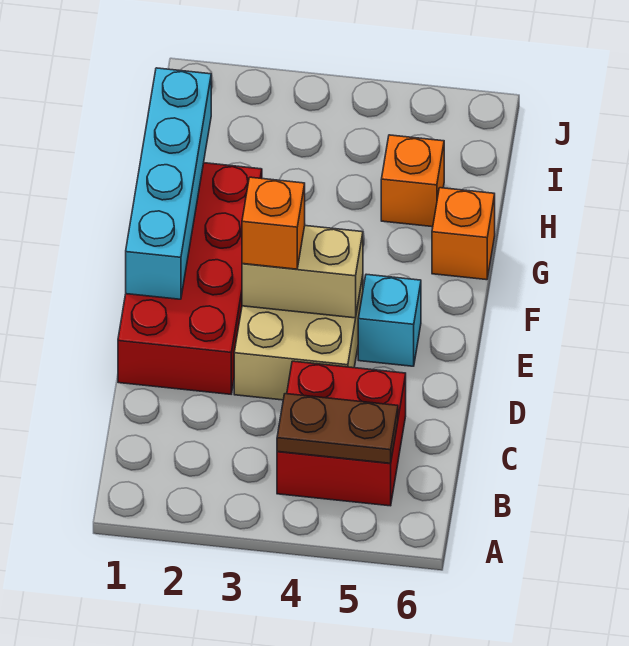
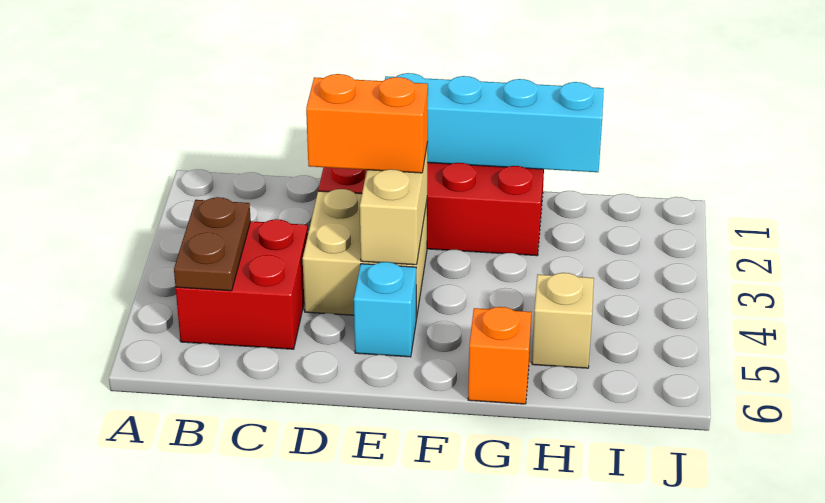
orange 1x1 brick [242,177,305,269] -> orange 1x2 brick [306,74,428,173]
orange 1x1 brick [381,135,444,227] -> tan 1x1 brick [532,273,594,368]

